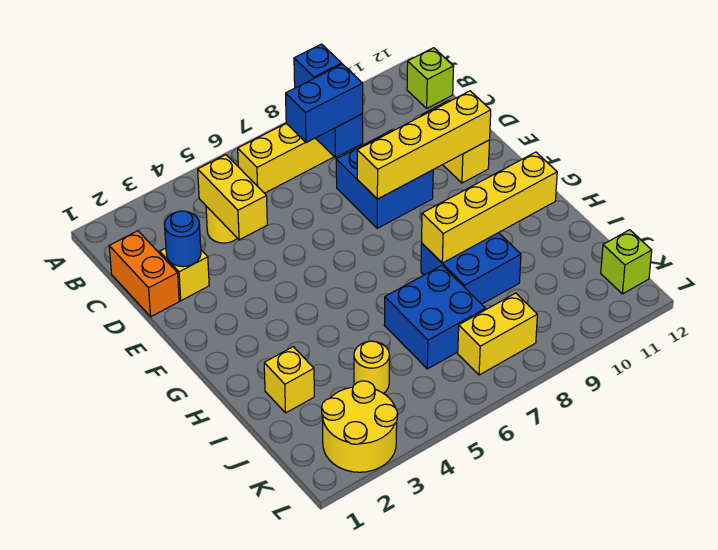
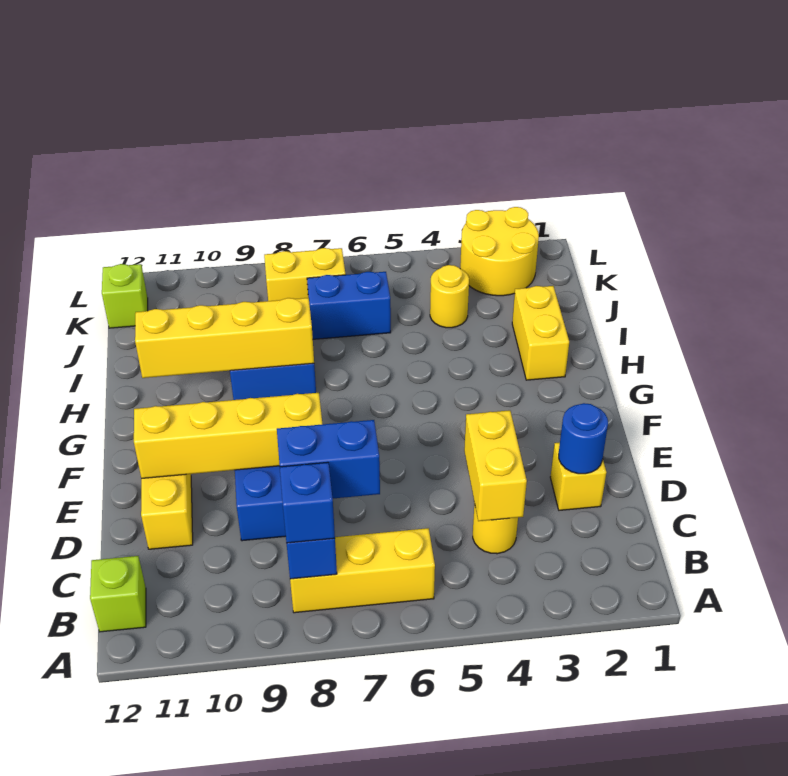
orange 1x2 brick [109,231,179,317] -> none
yellow 1x1 brick [264,347,314,413] -> yellow 1x2 brick [512,286,569,380]
blue 2x2 brick [384,266,486,369] -> blue 1x2 brick [307,272,391,339]

